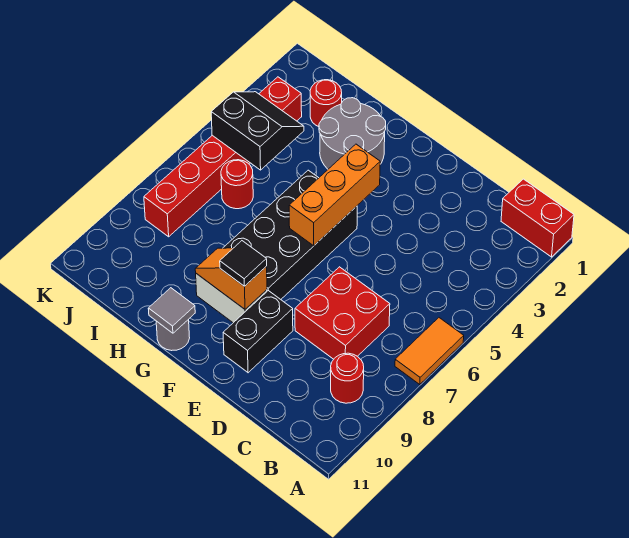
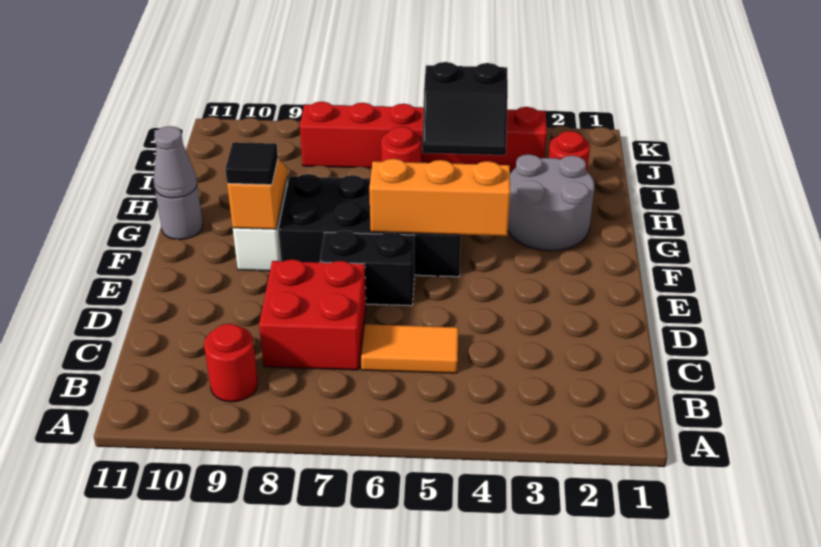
red 1x2 brick [501,179,574,257] -> none
orange 1x2 tile [395,318,464,385] -> orange 1x2 tile moved to [361,324,458,373]
black 1x2 brick [223,291,293,373] -> black 1x2 brick moved to [320,231,414,306]
grey 1x1 tile [148,288,195,333] -> grey 1x1 cone [154,126,197,198]
black 2x2 slope [211,92,304,170] -> black 2x2 slope turned to [422,62,508,155]

